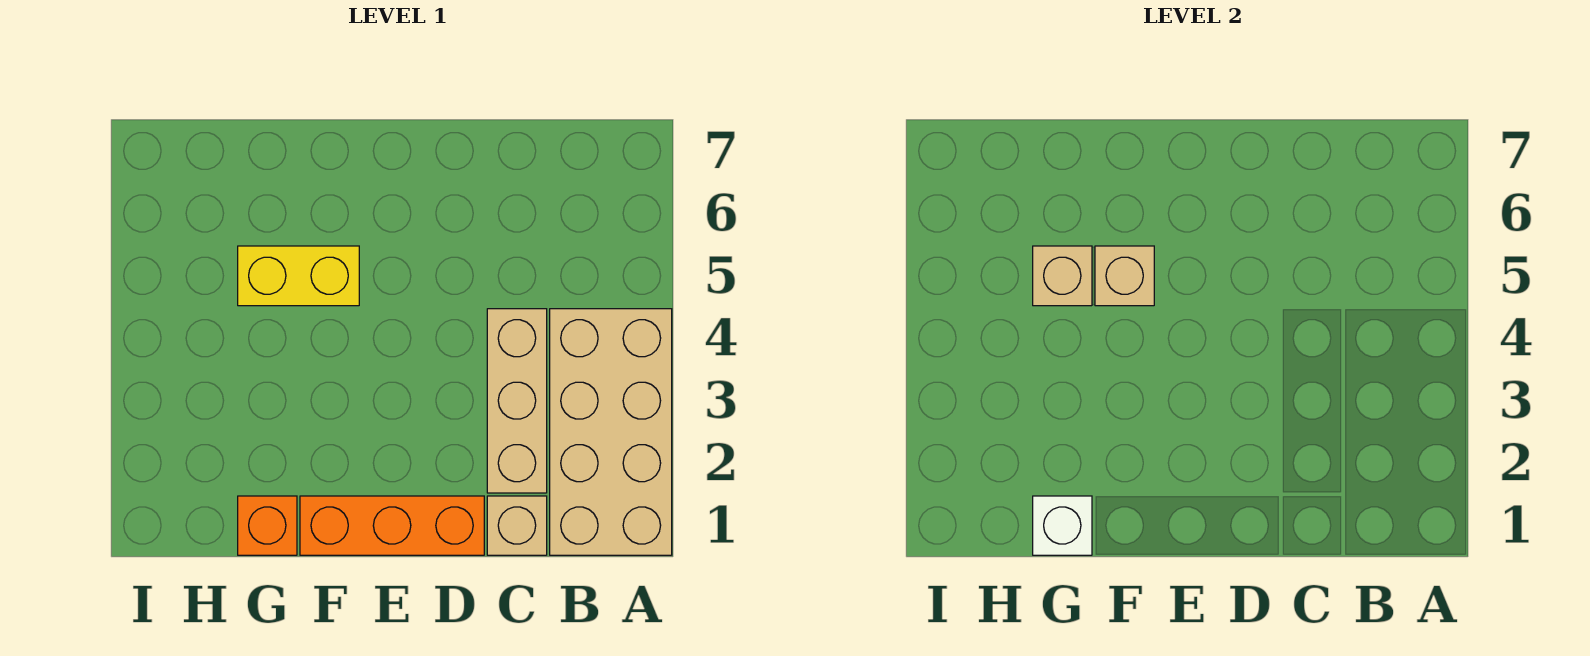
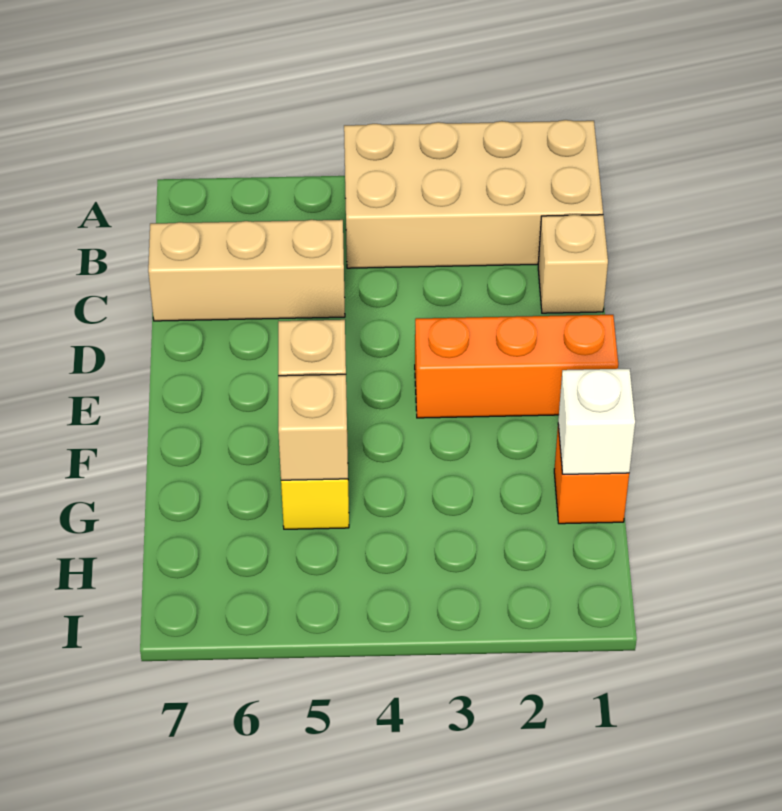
tan 1x3 brick [487,309,547,493] -> tan 1x3 brick moved to [148,220,345,321]
orange 1x3 brick [300,496,484,555] -> orange 1x3 brick turned to [415,315,618,418]

